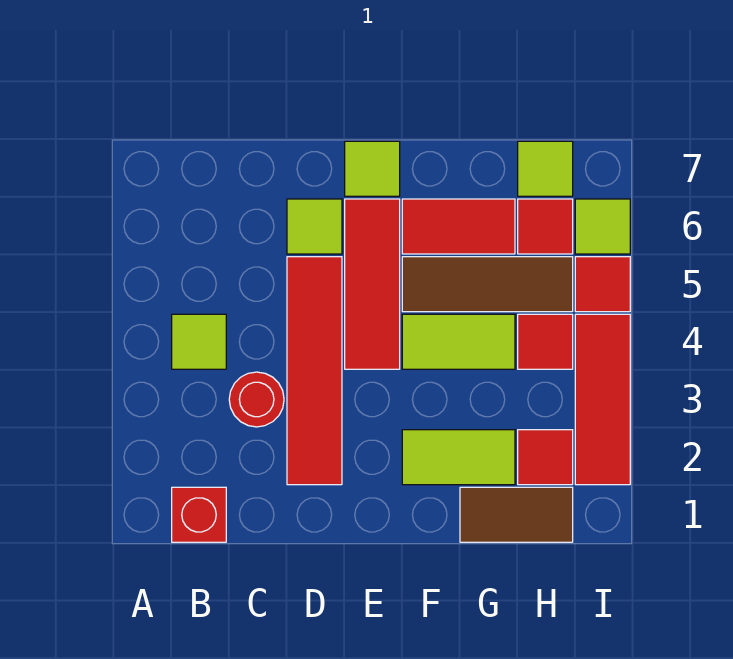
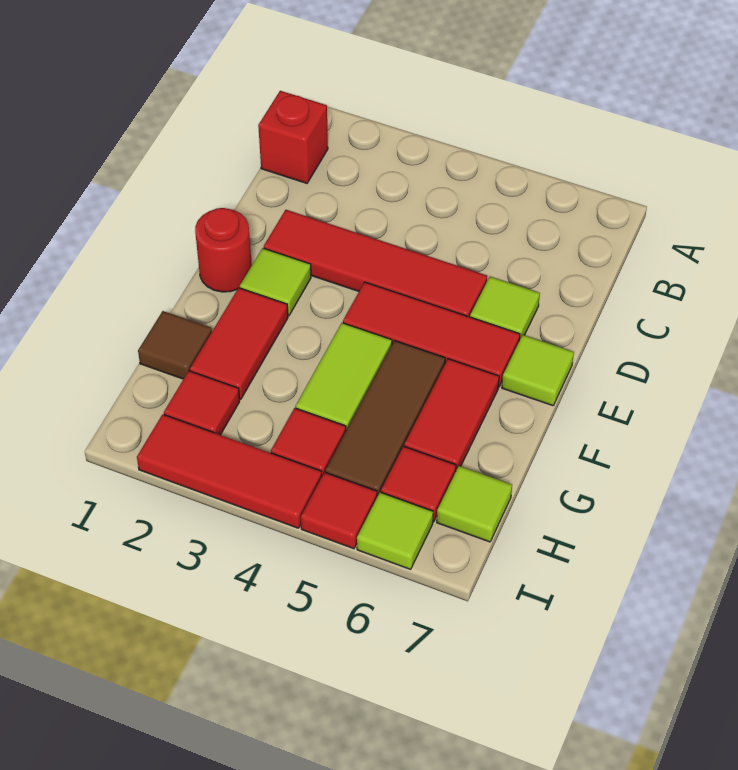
lime 1x1 tile [172,314,226,369] -> lime 1x1 tile moved to [240,248,311,316]
red 1x1 round brick [229,372,284,427] -> red 1x1 round brick moved to [195,208,252,292]
lime 1x2 tile [402,430,515,485] -> red 1x2 tile [190,288,288,399]
brown 1x2 tile [460,487,573,542] -> brown 1x1 tile [138,311,212,379]

